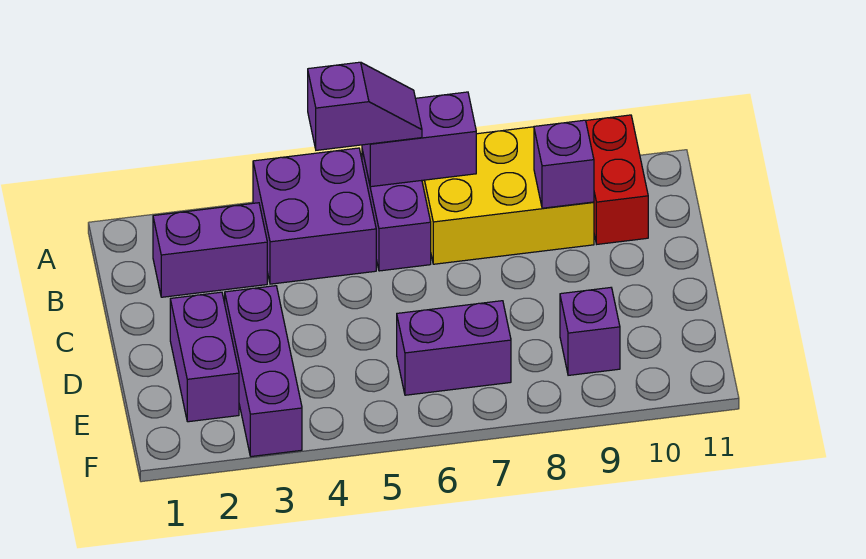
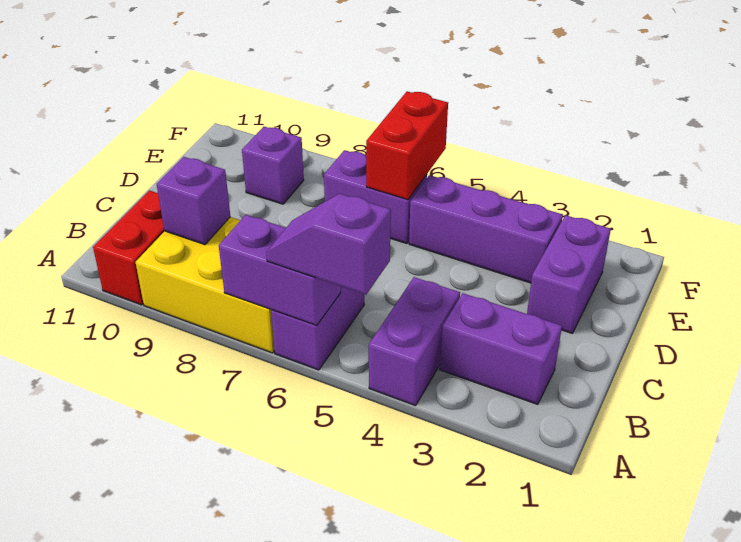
purple 2x2 brick [253,148,376,284] -> purple 1x2 brick [369,277,460,406]
purple 1x3 brick [225,286,302,457] -> purple 1x3 brick turned to [409,175,563,283]
none -> red 1x2 brick [366,91,448,200]

